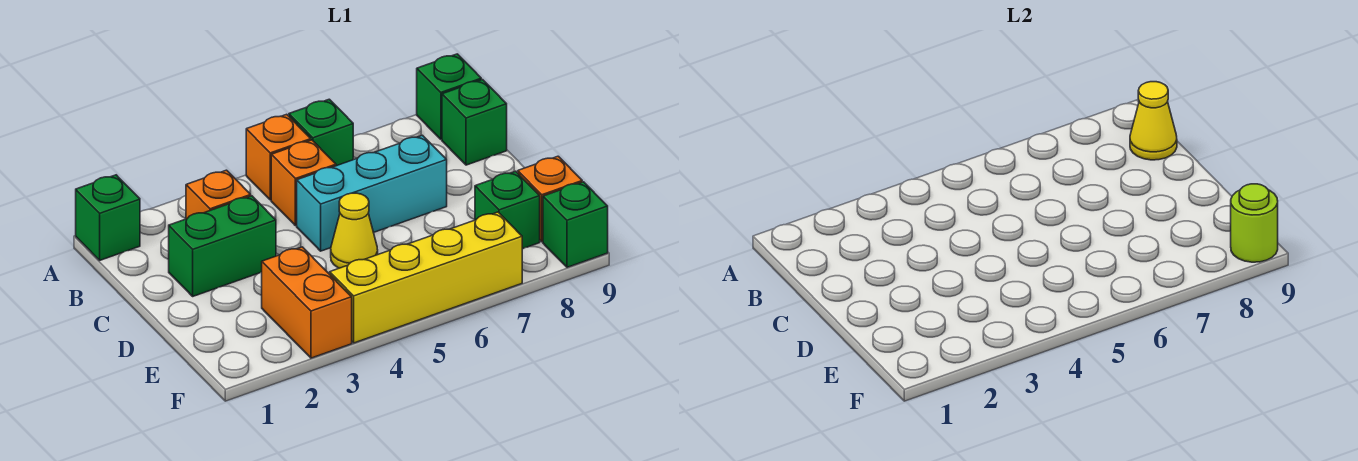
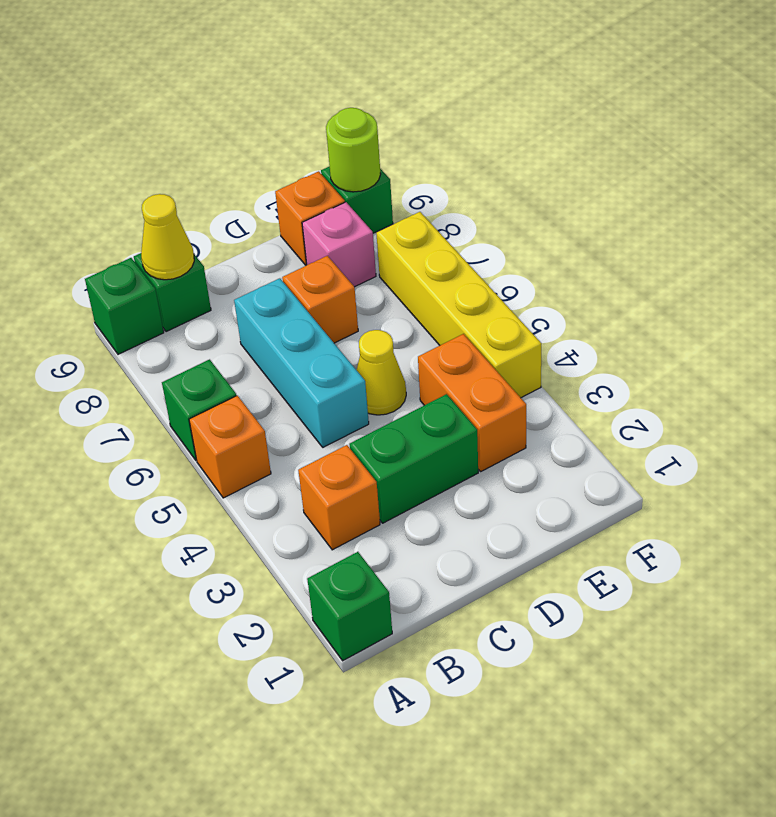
orange 1x1 brick [271,140,336,226] -> orange 1x1 brick moved to [282,256,358,343]
green 1x2 brick [169,196,276,296] -> green 1x2 brick turned to [349,394,478,523]
orange 1x2 brick [262,247,352,358] -> orange 1x2 brick turned to [418,334,526,471]
green 1x1 brick [475,171,540,249] -> pink 1x1 brick [302,202,376,287]

